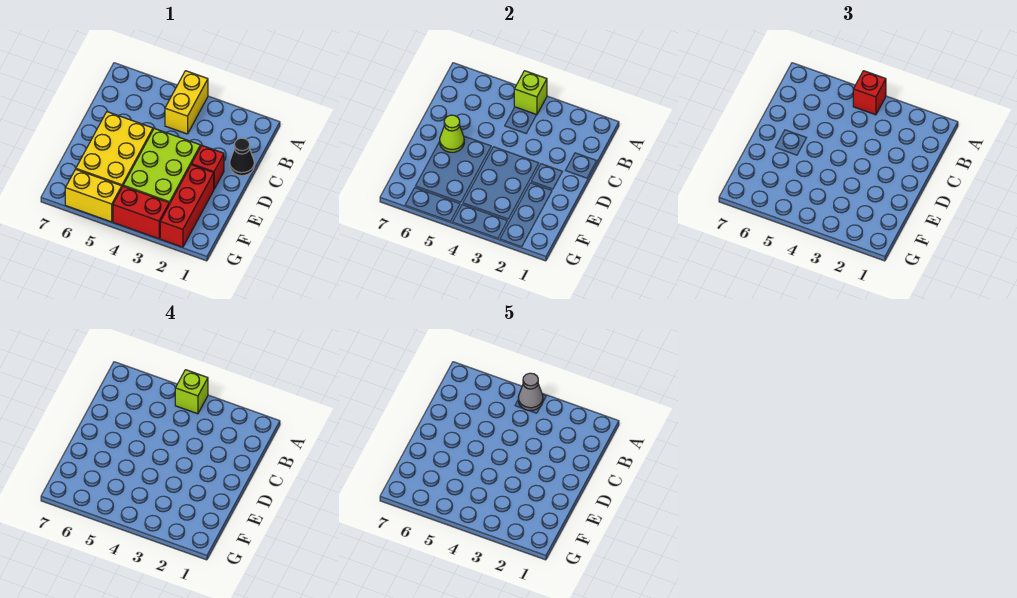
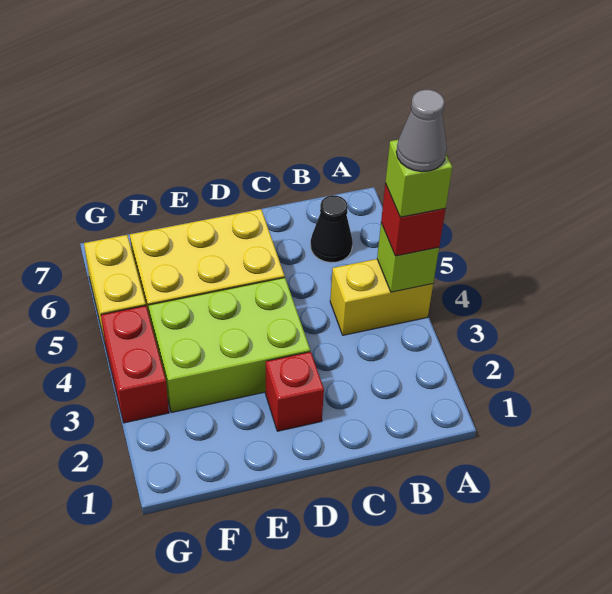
black 1x1 cone [230,138,254,176] -> black 1x1 cone moved to [311,195,353,263]
lime 1x1 cone [440,115,464,152] -> none
red 1x3 brick [160,165,214,247] -> none

